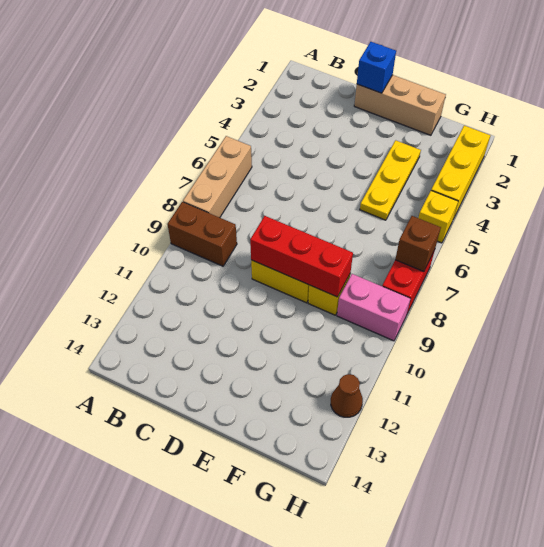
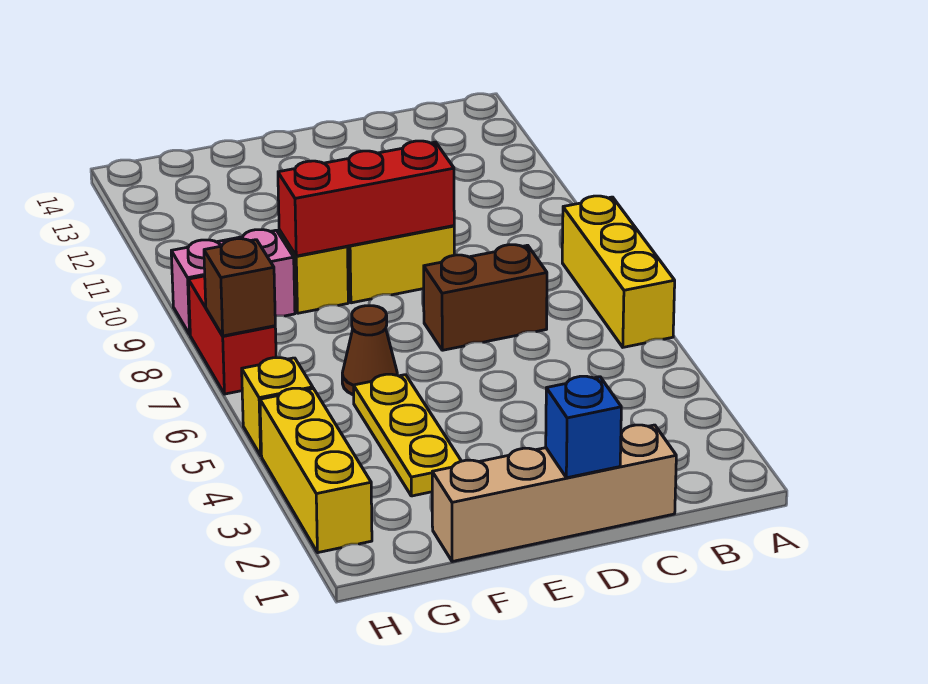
tan 1x3 brick [183,136,252,218] -> yellow 1x3 brick [562,196,675,347]
brown 1x2 brick [167,202,237,266] -> brown 1x2 brick moved to [424,245,547,350]
tan 1x3 brick [354,75,446,135] -> tan 1x4 brick [432,425,676,562]
brown 1x1 cone [331,374,363,417] -> brown 1x1 cone moved to [342,306,397,395]

